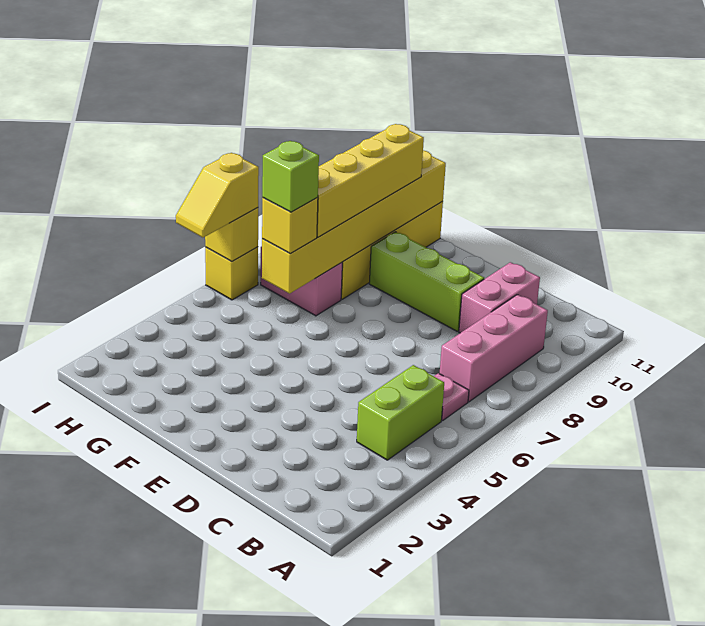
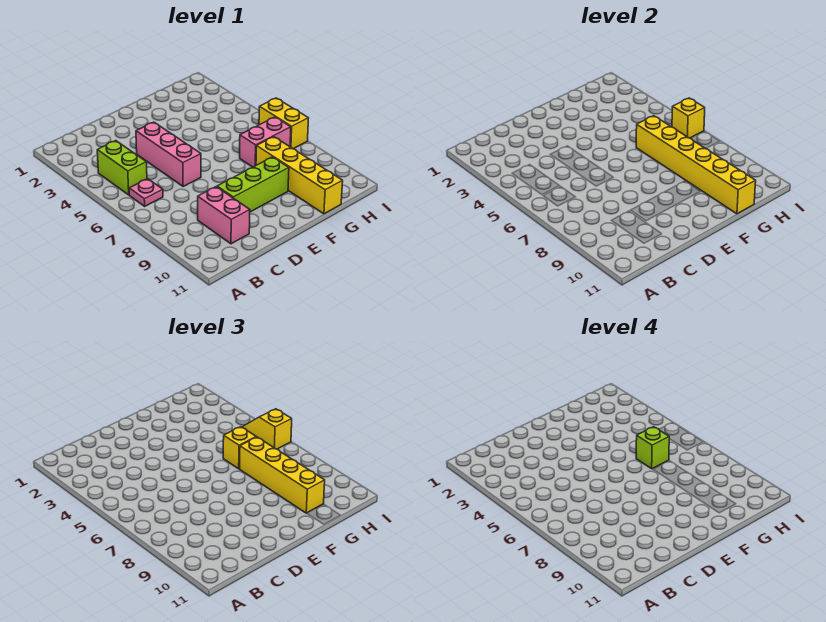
pink 1x3 brick [440,295,548,402] -> pink 1x3 brick moved to [136,122,201,186]
yellow 1x1 brick [205,247,258,300] -> yellow 1x2 brick [259,98,308,149]

